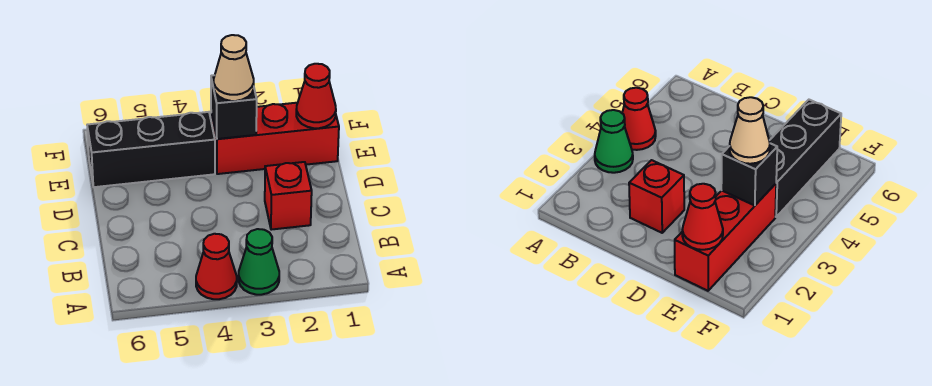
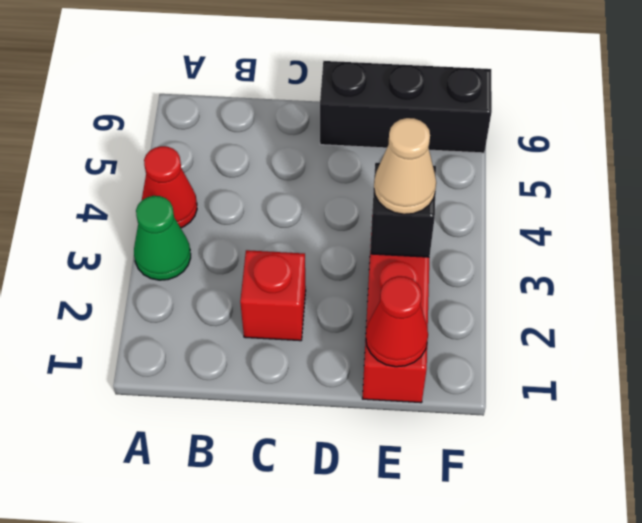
black 1x3 brick [87,112,215,187] -> black 1x3 brick turned to [320,61,492,153]

